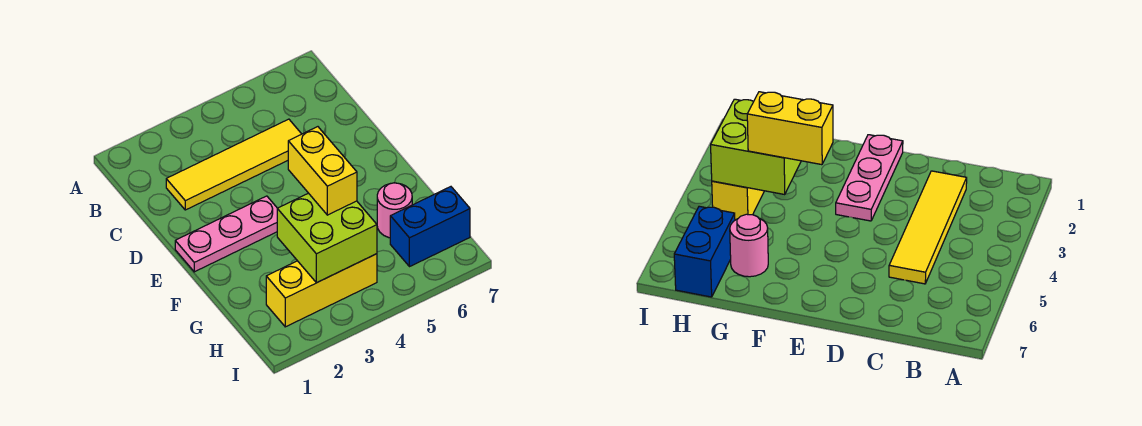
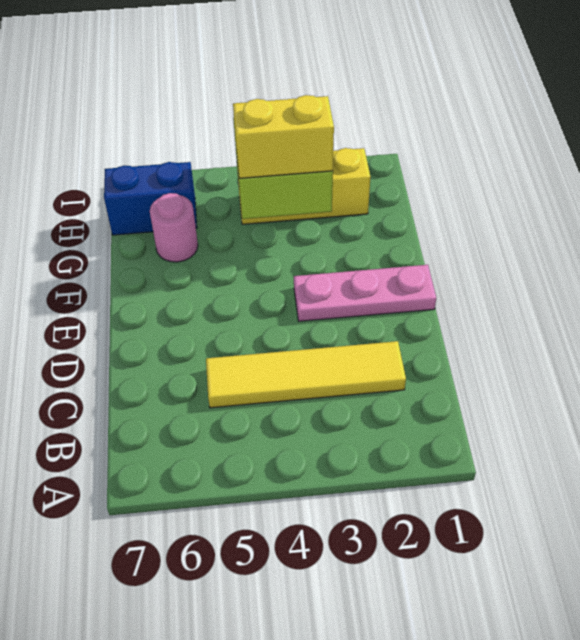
yellow 1x2 brick [288,127,357,215] -> yellow 1x2 brick turned to [233,95,334,178]

